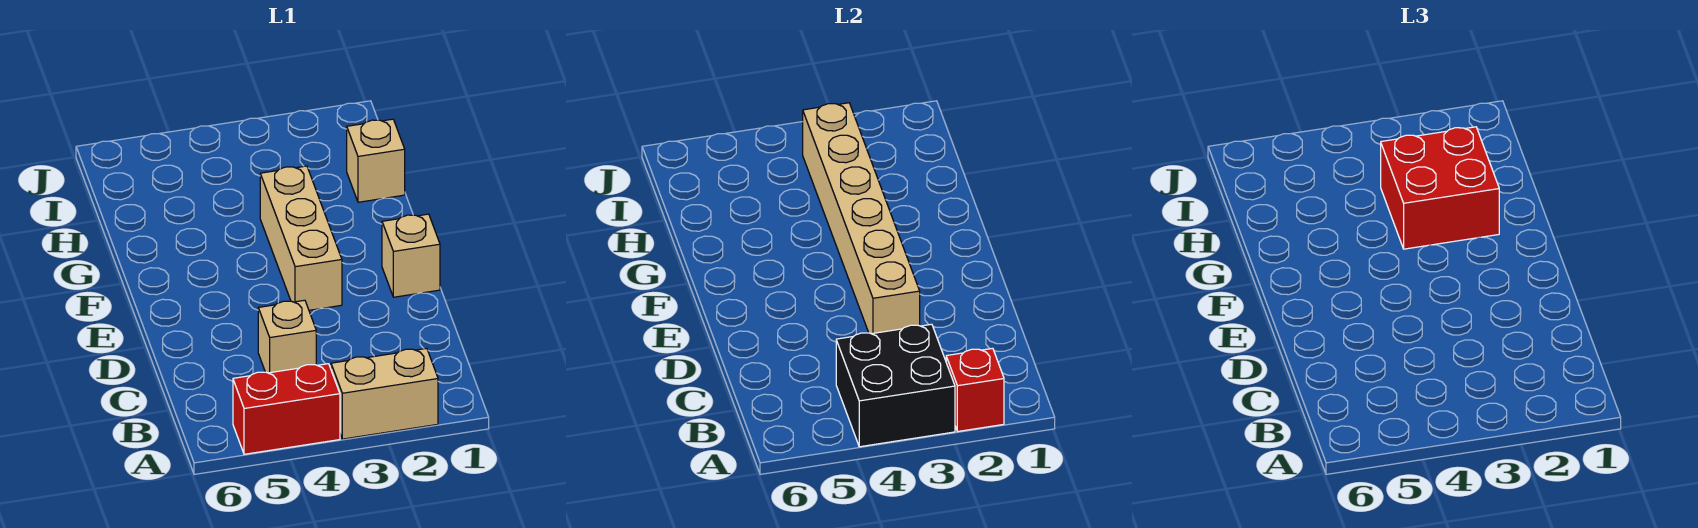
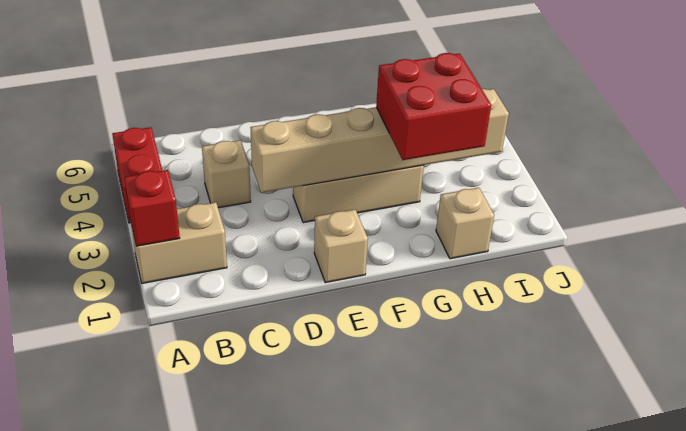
tan 1x2 brick [331,348,438,439] -> tan 1x2 brick turned to [130,202,227,283]
black 2x2 brick [836,324,955,447] -> none

